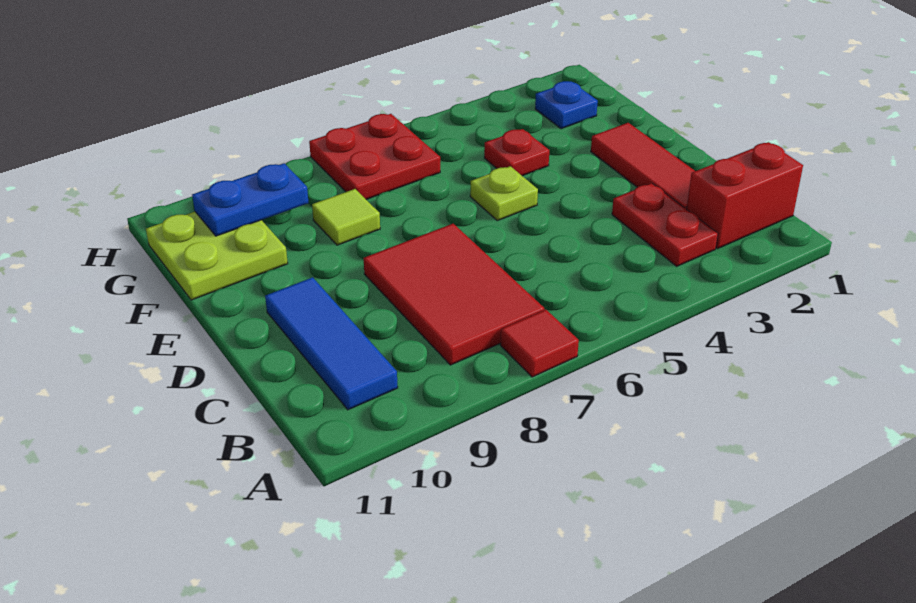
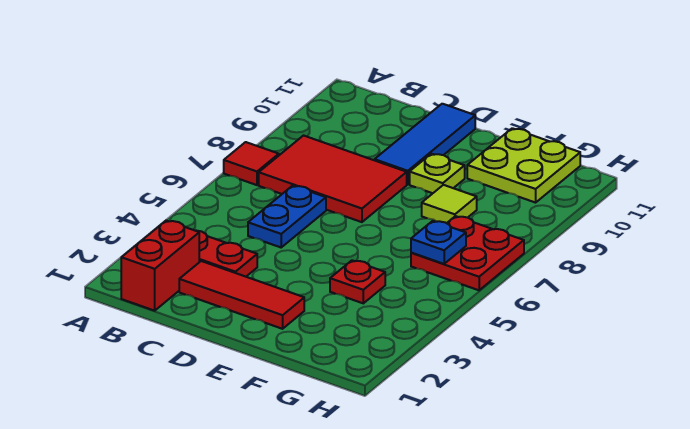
blue 1x3 tile [265,277,398,410] -> blue 1x3 tile turned to [375,104,475,184]
lime 1x1 plate [470,166,538,221] -> lime 1x1 plate moved to [410,154,465,193]
blue 1x1 plate [535,81,598,129] -> blue 1x1 plate moved to [411,221,466,264]
blue 1x2 plate [192,163,308,236] -> blue 1x2 plate moved to [248,186,326,247]

